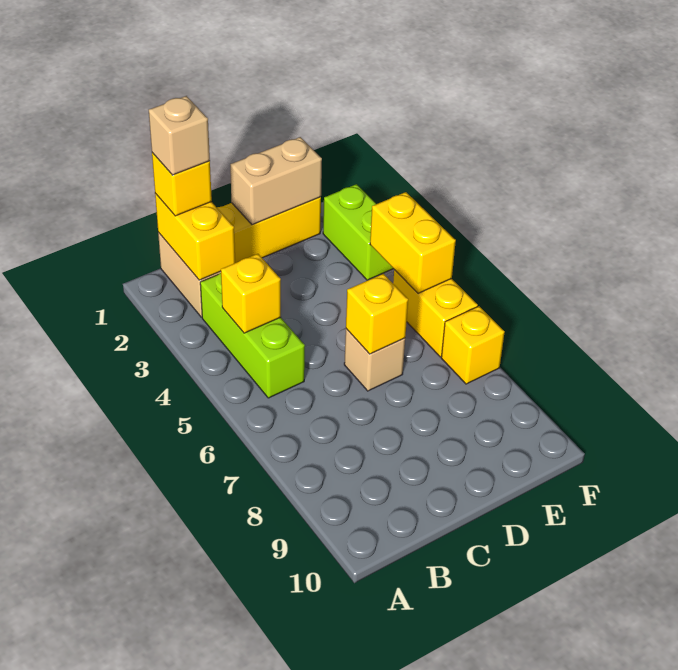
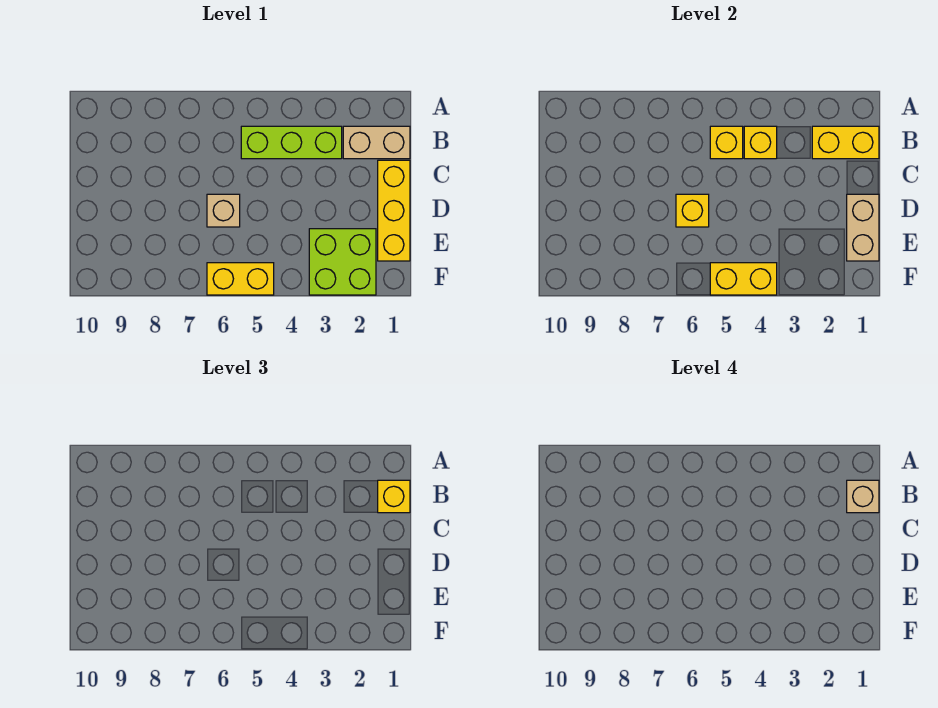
lime 1x2 brick [323,184,394,280] -> lime 2x2 brick [309,229,376,295]
yellow 1x1 brick [441,306,505,384] -> yellow 1x1 brick moved to [710,126,743,159]

